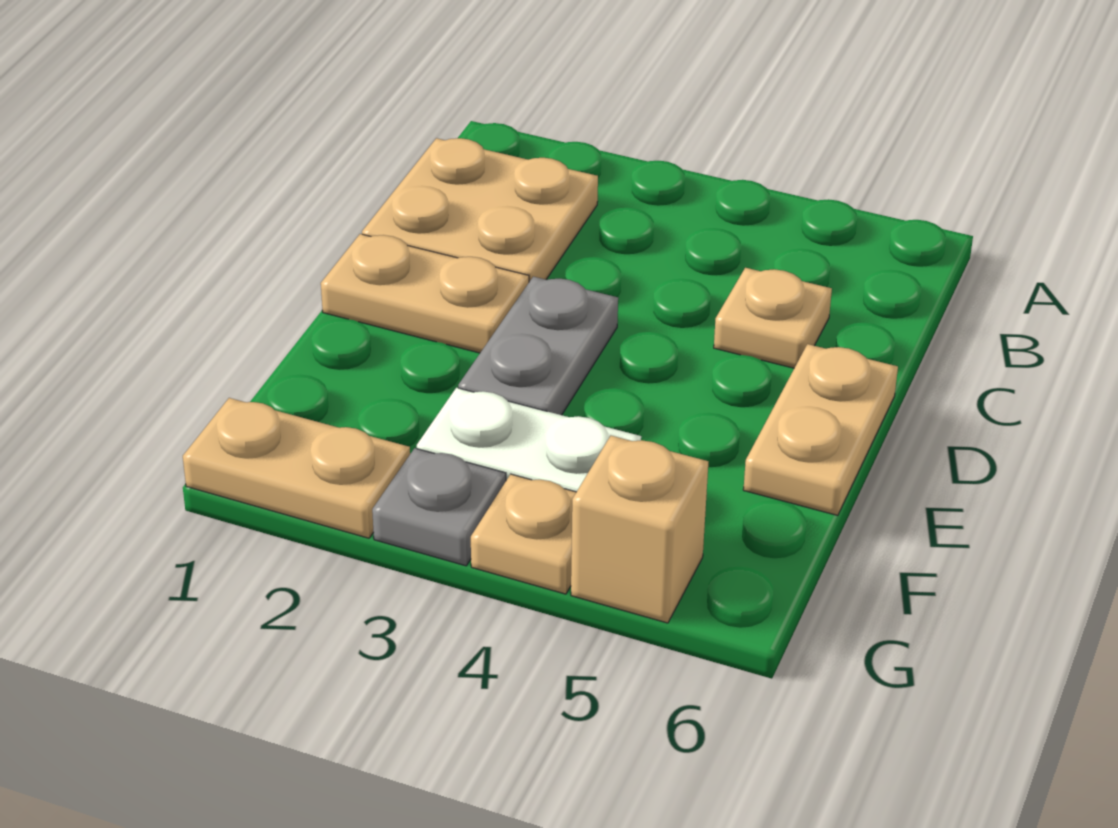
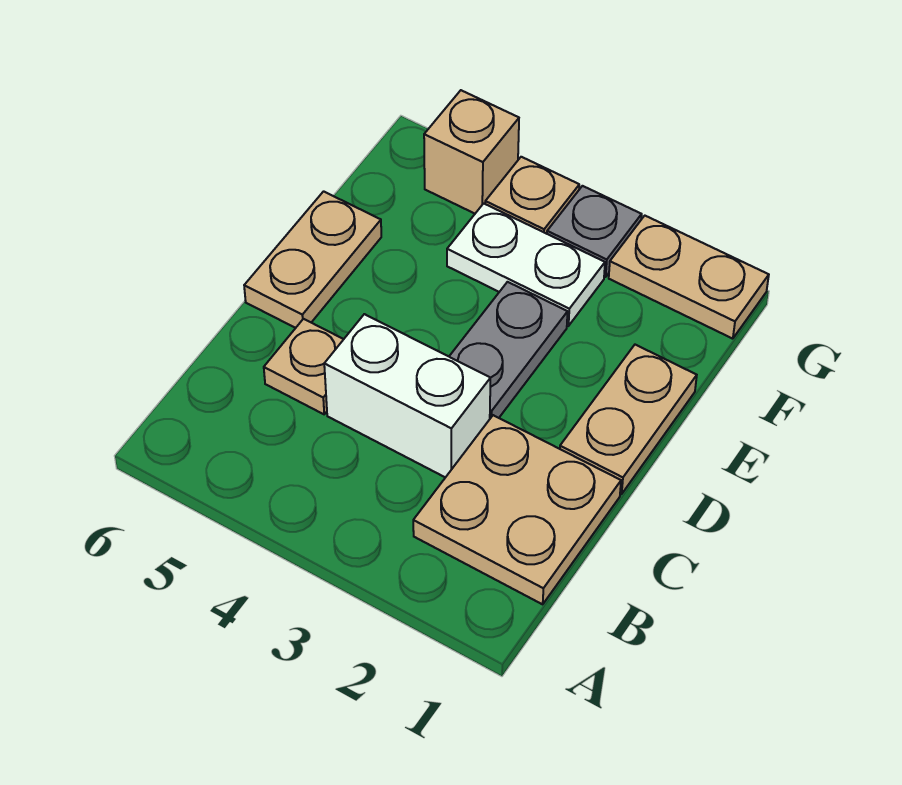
none -> white 1x2 brick [324,314,490,477]
tan 1x2 plate [321,234,529,353] -> tan 1x2 plate turned to [560,345,697,494]

